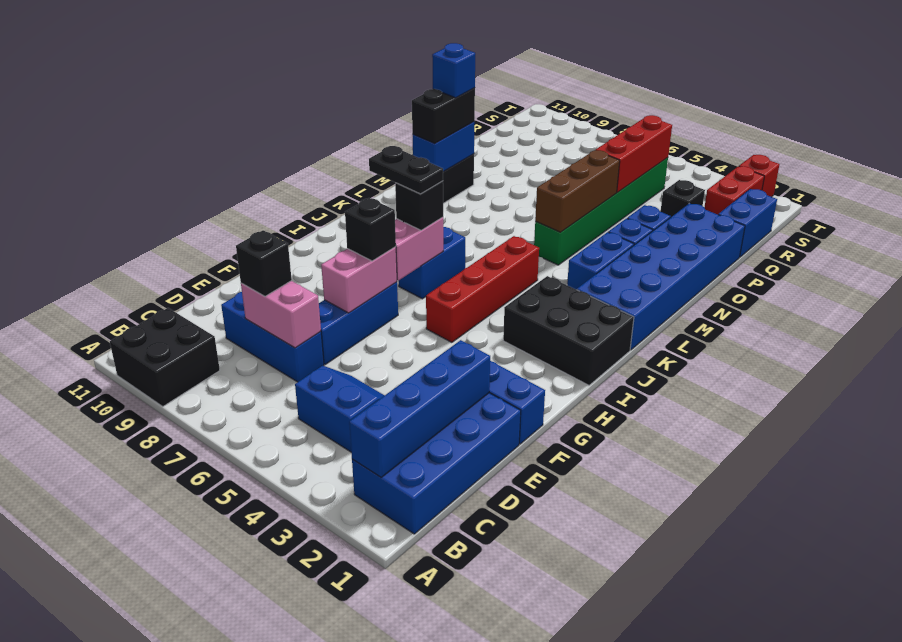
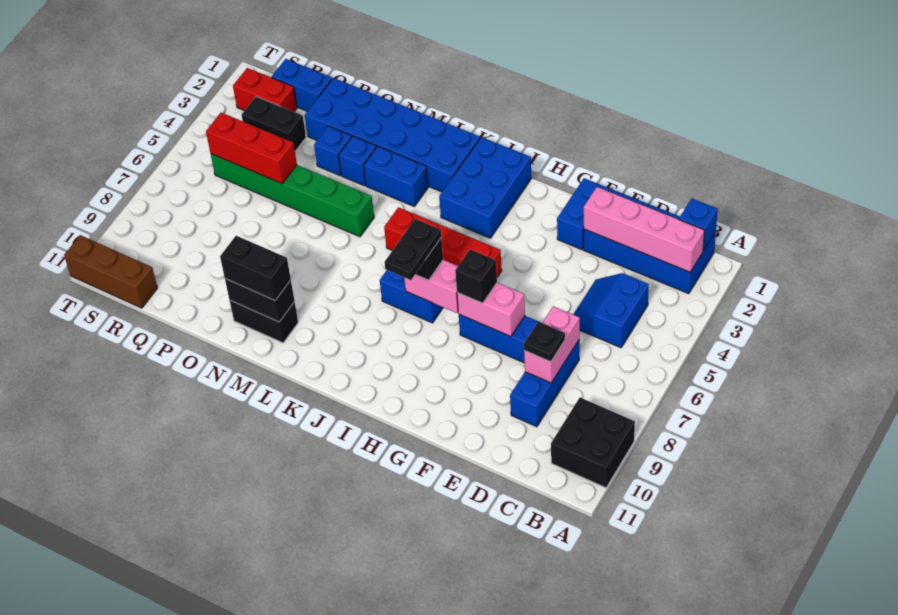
blue 1x4 brick [349,340,490,477] -> pink 1x4 brick [584,187,704,272]
black 1x1 brick [236,230,292,296] -> black 1x1 plate [524,322,565,362]
black 2x3 brick [503,276,634,385] -> blue 2x3 brick [439,137,531,238]
brown 1x3 brick [535,150,620,232] -> brown 1x3 brick moved to [64,235,158,308]
blue 1x2 brick [412,122,474,172] -> black 1x2 brick [225,279,295,322]
blue 1x1 brick [432,43,475,98] -> blue 1x1 brick moved to [679,199,718,251]
black 1x1 brick [660,180,705,217] -> black 1x2 brick [242,97,306,151]
red 1x1 brick [739,155,780,197] -> none

